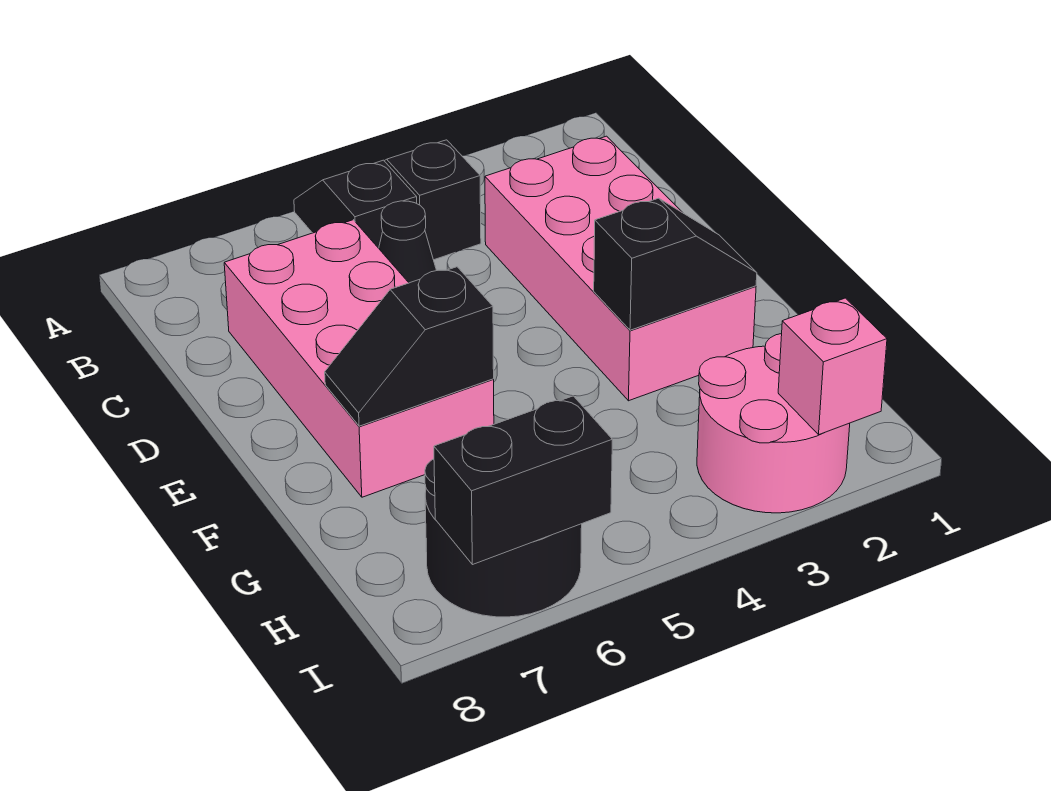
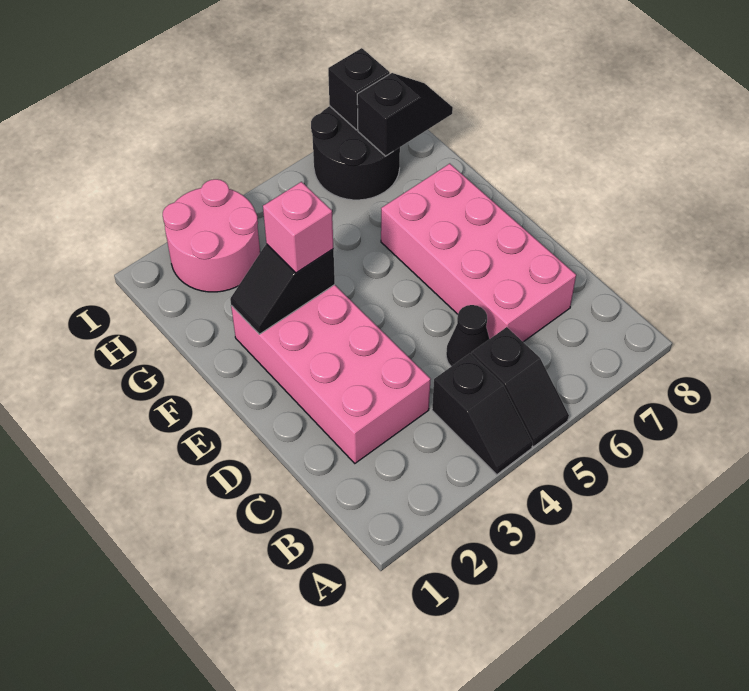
black 1x2 slope [325,267,494,426] -> black 1x2 slope moved to [357,73,453,156]
pink 1x1 brick [778,298,887,435] -> pink 1x1 brick moved to [263,182,334,273]
black 1x2 brick [434,396,612,565] -> black 1x1 brick [328,48,390,130]

